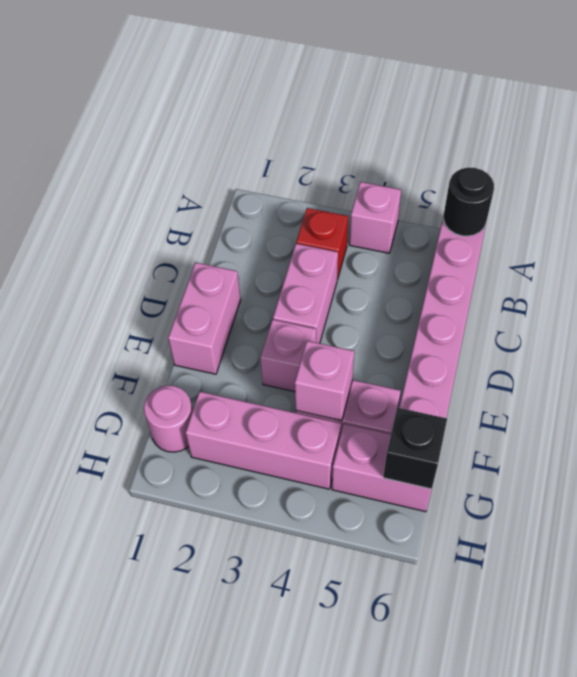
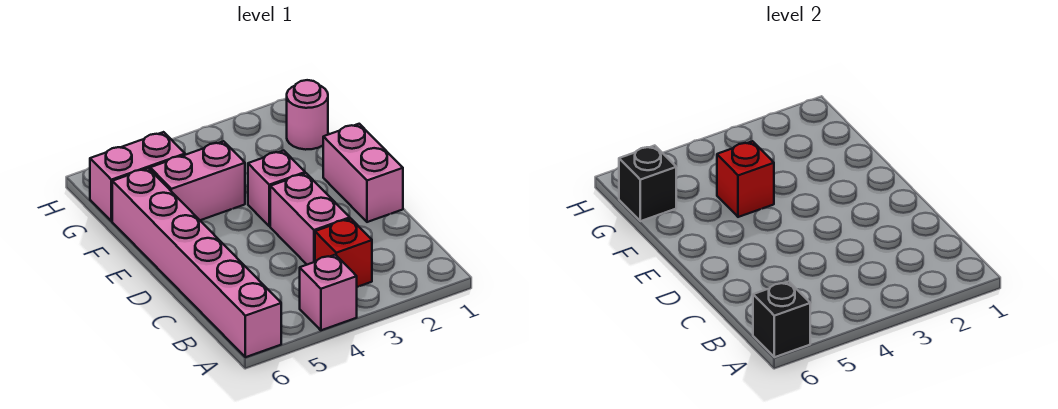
black 1x1 round brick [443,168,494,236] -> black 1x1 brick [753,282,810,357]
pink 1x1 brick [295,341,354,421] -> red 1x1 brick [717,141,774,217]
pink 1x3 brick [186,392,341,489] -> none

